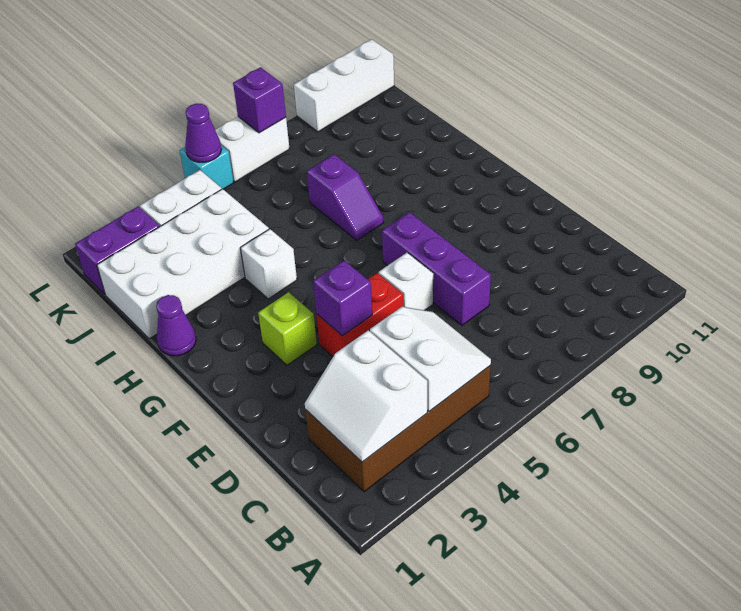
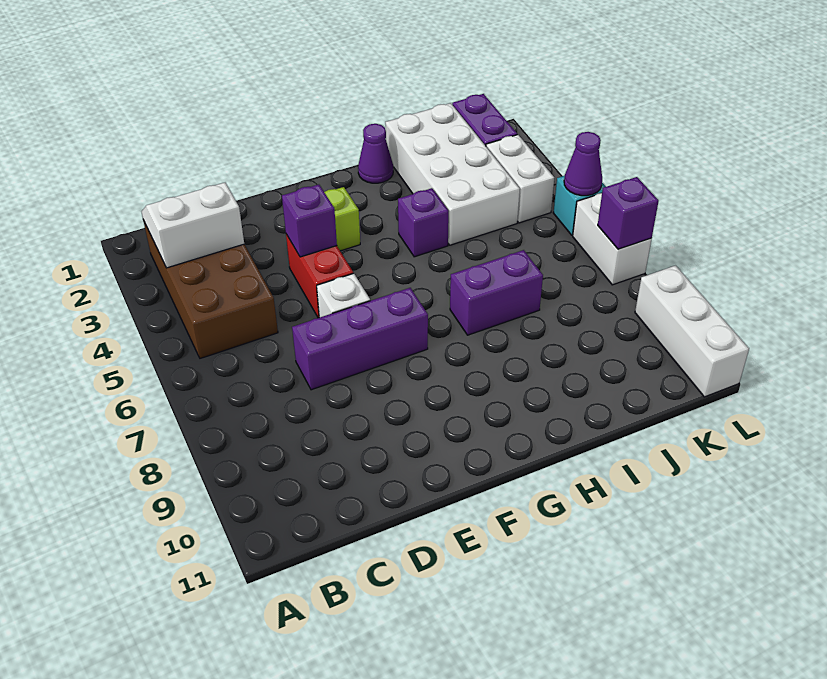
white 2x2 slope [370,307,491,411] -> none
white 1x1 brick [240,229,297,299] -> purple 1x1 brick [398,188,449,257]
purple 1x2 slope [307,154,384,240] -> purple 1x2 brick [450,250,543,335]

